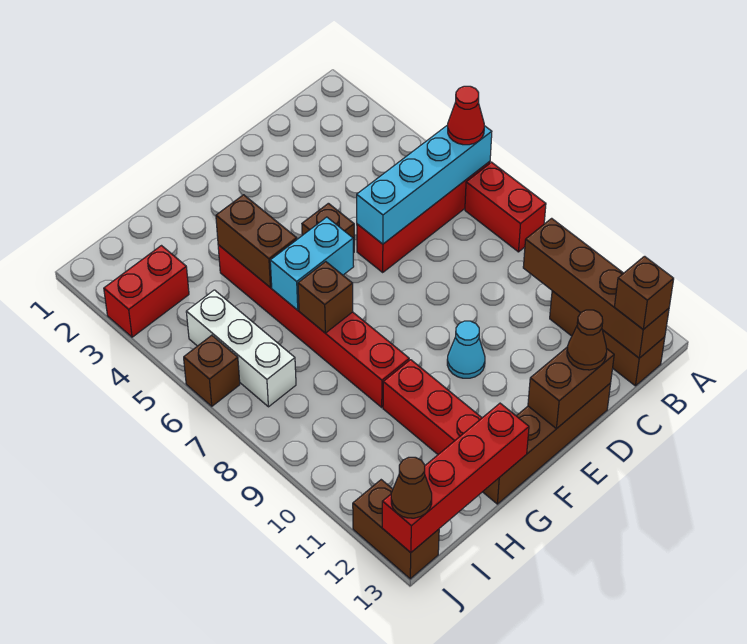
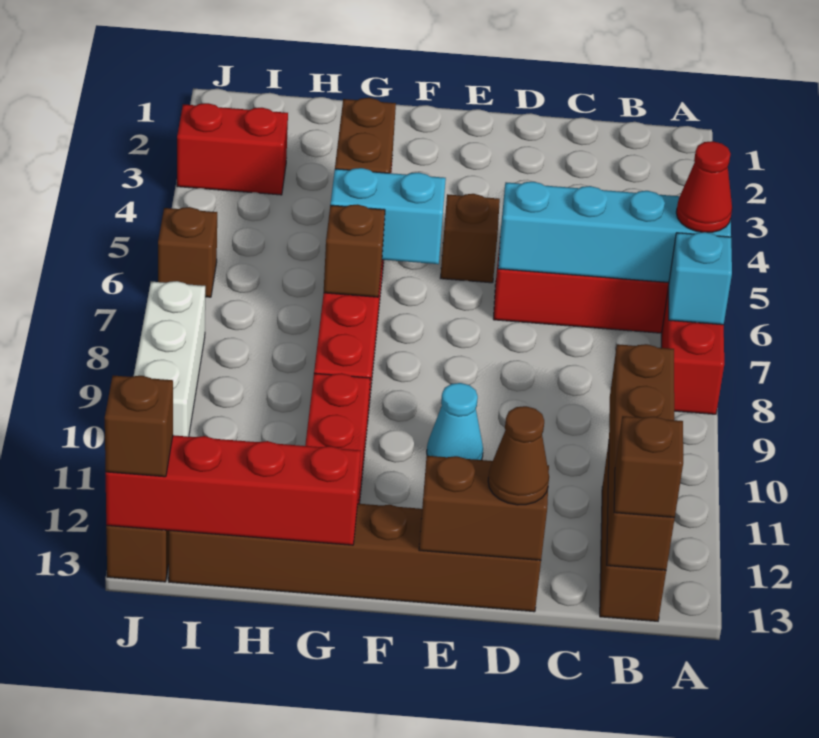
none -> cyan 1x1 brick [669,232,732,325]
brown 1x4 brick [483,383,611,504] -> brown 1x6 brick [169,504,541,612]
white 1x3 brick [186,290,296,407] -> white 1x3 brick moved to [134,281,205,437]
brown 1x1 cone [391,457,432,518] -> brown 1x1 brick [105,375,173,477]

